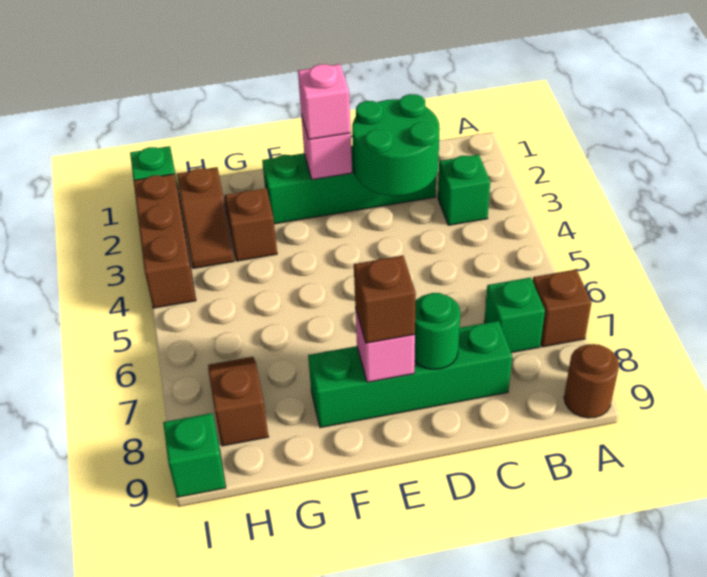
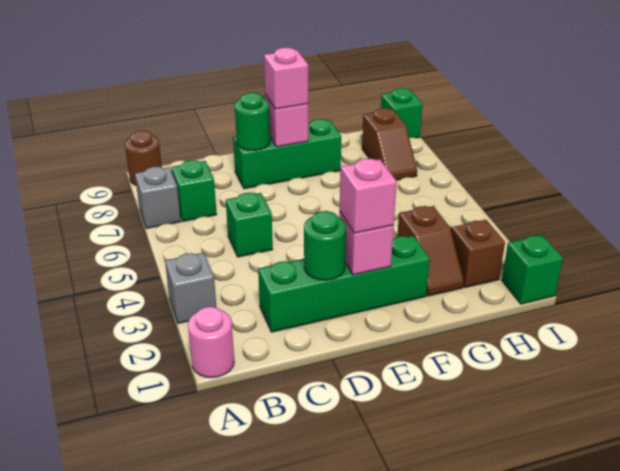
none -> pink 1x1 round brick [188,307,234,378]
none -> grey 1x1 brick [165,253,217,323]
brown 1x1 brick [533,270,592,347] -> grey 1x1 brick [135,167,181,229]
green 1x1 brick [438,154,490,225] -> green 1x1 brick moved to [226,193,273,257]
green 2x2 round brick [352,94,440,196] -> green 1x1 round brick [304,211,346,280]
green 1x4 brick [308,321,512,428] -> green 1x3 brick [233,119,341,189]
brown 1x1 brick [354,256,416,343] -> pink 1x1 brick [264,48,308,109]
brown 1x3 brick [134,174,196,308] -> none

